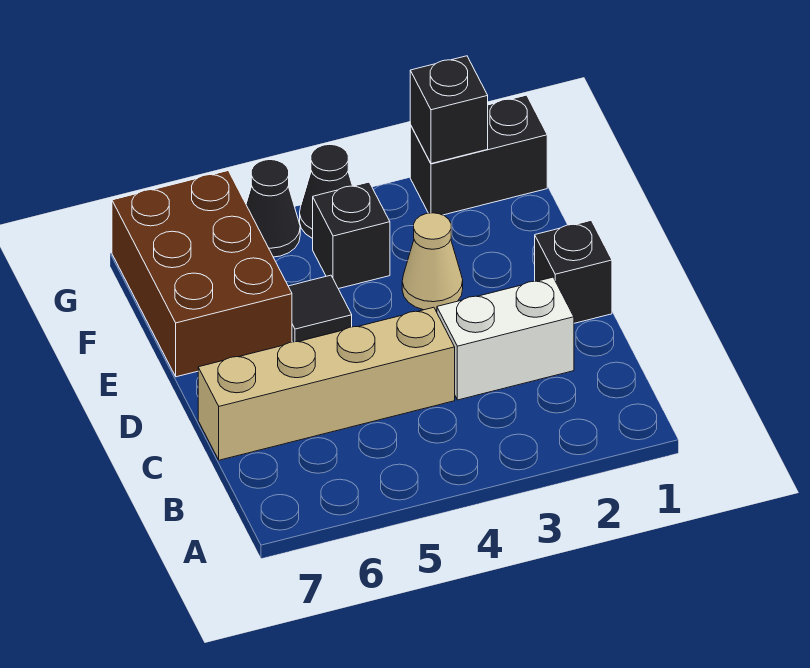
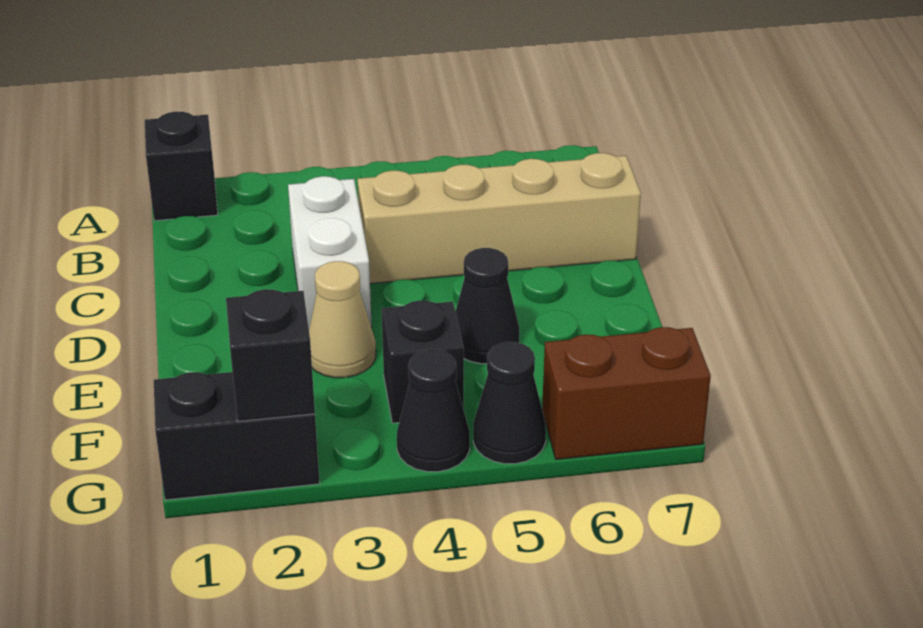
white 1x2 brick [437,277,574,400] -> white 1x2 brick turned to [288,176,372,328]
black 1x1 brick [535,221,612,323] -> black 1x1 brick moved to [145,112,218,221]
black 1x1 tile [288,275,352,342] -> black 1x1 cone [455,248,520,364]
brown 2x3 brick [112,171,292,377] -> brown 1x2 brick [542,327,711,459]

